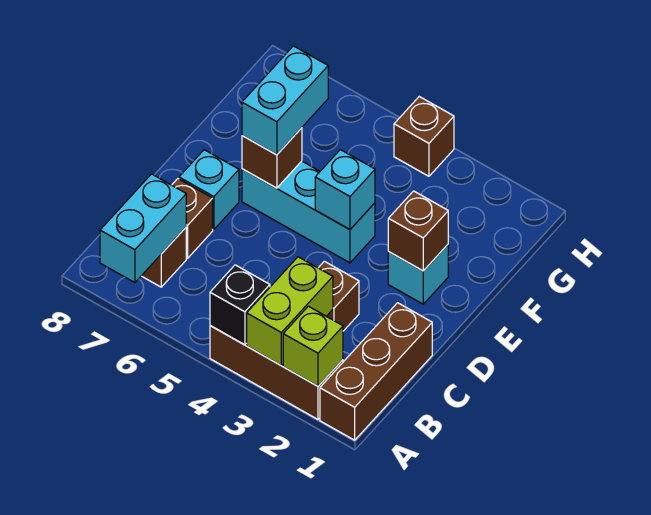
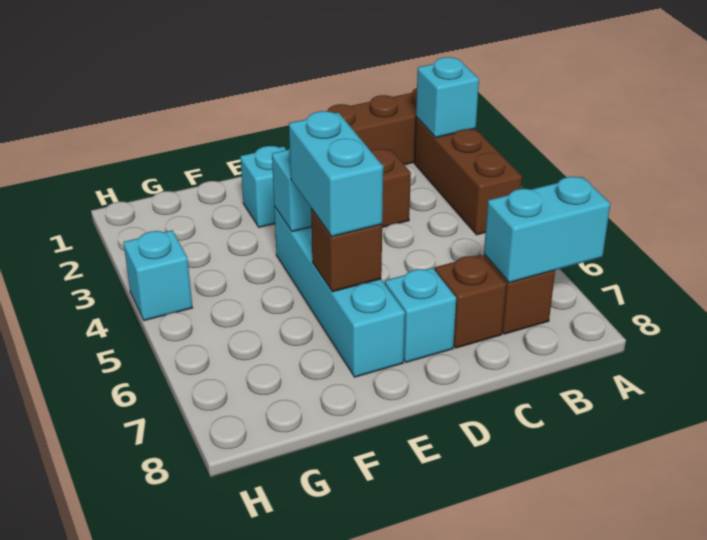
lime 1x1 brick [283,306,343,386] -> cyan 1x1 brick [416,57,479,138]
lime 1x2 brick [247,257,333,365] -> none
black 1x1 brick [210,265,270,345] -> none
brown 1x1 brick [388,191,448,271] -> none
cyan 1x3 brick [242,161,375,263] -> cyan 1x4 brick [274,206,405,377]
cyan 1x2 brick [242,46,328,155] -> cyan 1x2 brick turned to [289,111,383,237]
brown 1x1 brick [394,97,454,176] -> cyan 1x1 brick [124,230,192,321]

